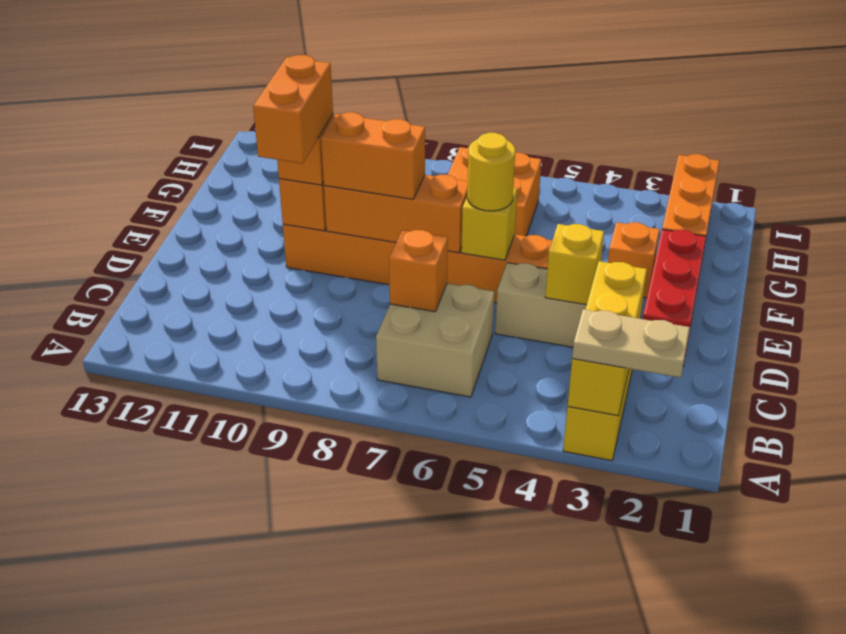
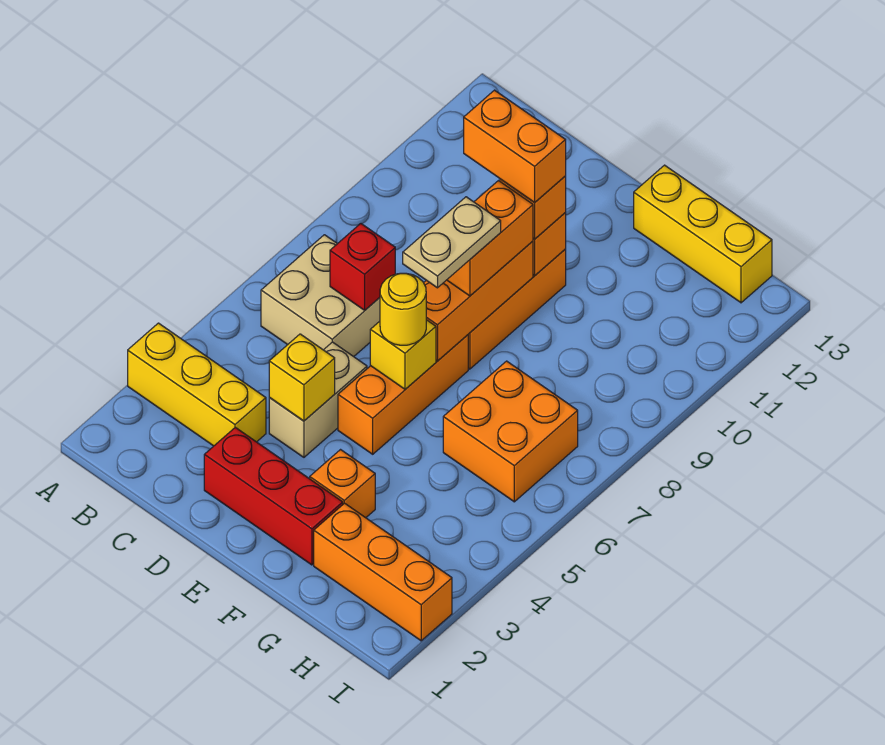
tan 1x2 plate [572,309,690,378] -> tan 1x2 plate moved to [403,197,501,288]
yellow 1x3 brick [568,261,647,416] -> yellow 1x3 brick moved to [634,165,772,303]
orange 1x1 brick [389,230,448,312] -> red 1x1 brick [330,224,395,310]

